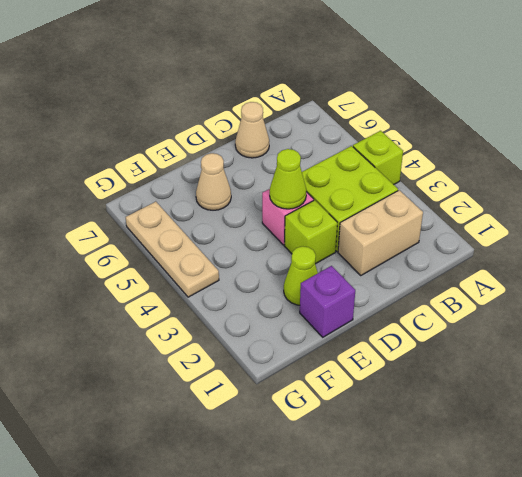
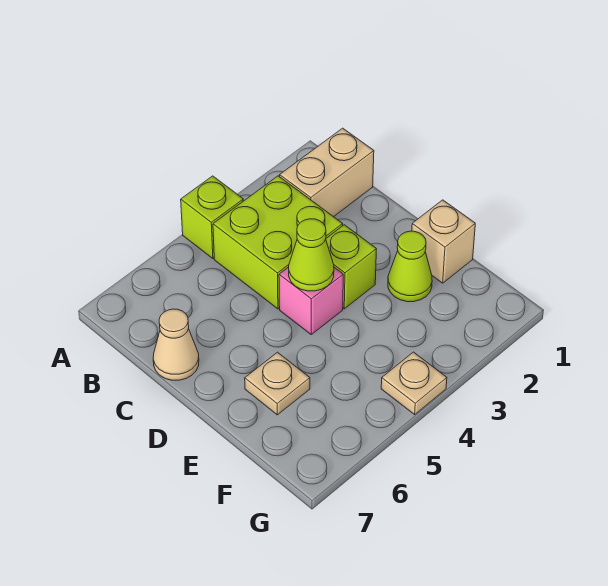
tan 1x2 brick [338,190,423,276] -> tan 1x2 brick turned to [280,128,374,217]
purple 1x1 brick [300,266,355,337] -> tan 1x1 brick [412,200,475,283]
tan 1x1 cone [196,153,231,210] -> tan 1x1 plate [245,352,310,415]
tan 1x3 plate [126,202,219,297] -> tan 1x1 plate [381,352,447,414]

